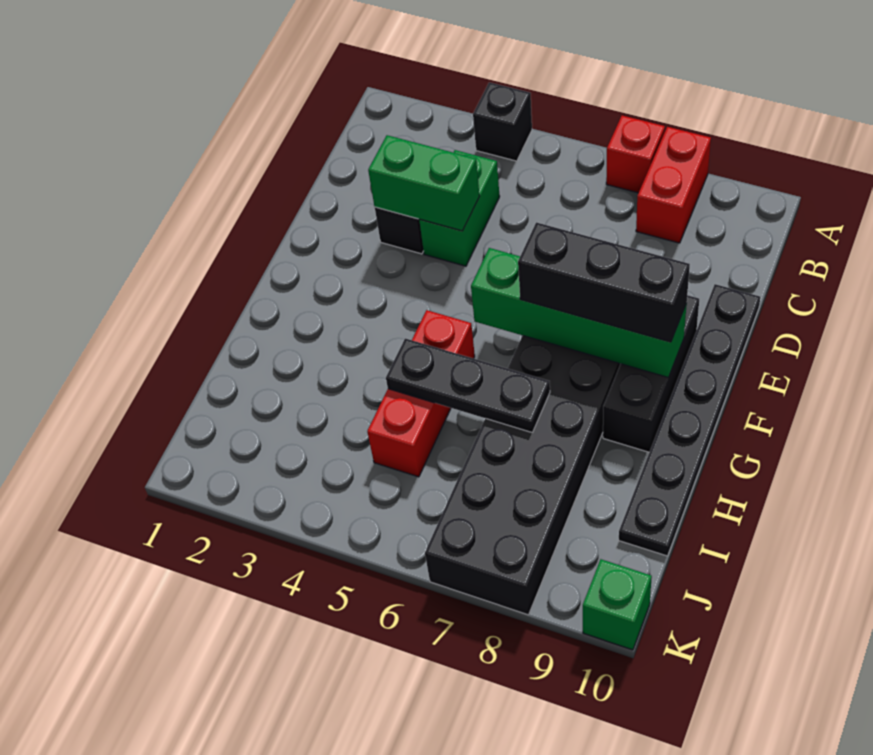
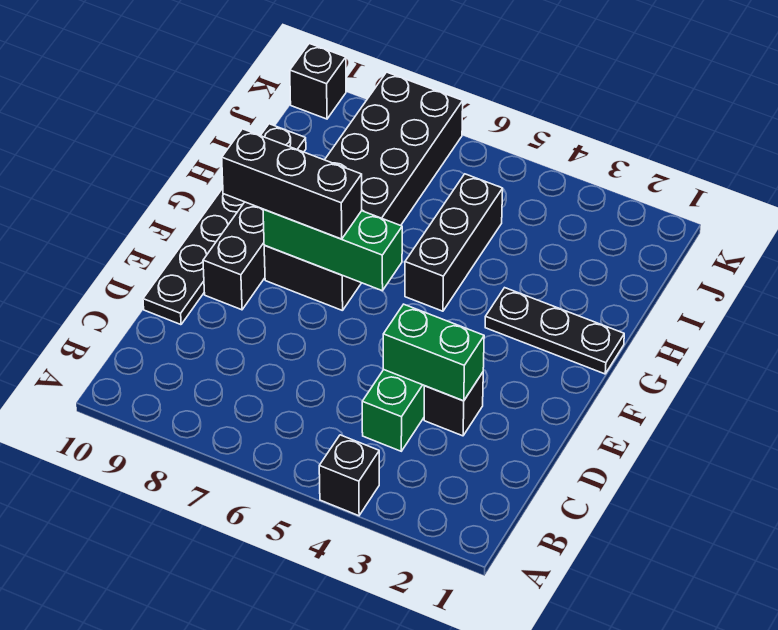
red 1x1 brick [606,116,665,193] -> none
red 1x2 brick [636,127,711,243] -> none
green 1x4 brick [471,248,687,377] -> green 1x3 brick [263,209,402,291]
red 1x3 brick [367,310,475,477] -> black 1x3 brick [405,174,503,311]
black 1x3 plate [386,338,550,432] -> black 1x3 plate moved to [485,288,624,374]
green 1x1 brick [583,559,652,650] -> black 1x1 brick [290,43,346,119]

